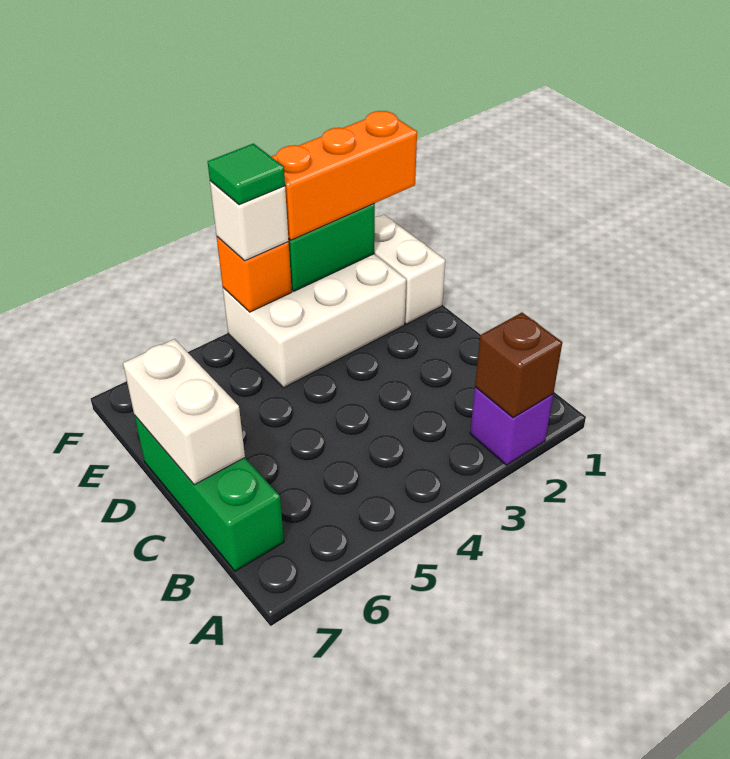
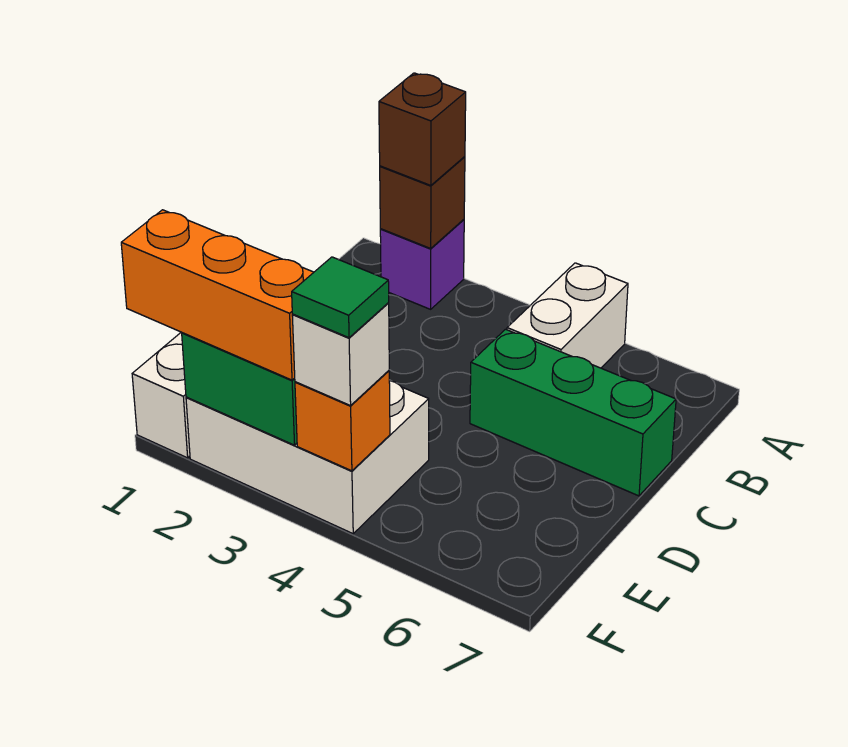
none -> brown 1x1 brick [379,73,466,185]
green 1x3 brick [134,415,284,571] -> green 1x3 brick turned to [470,329,676,496]
white 1x2 brick [123,339,245,485] -> white 1x2 brick moved to [507,263,628,368]

